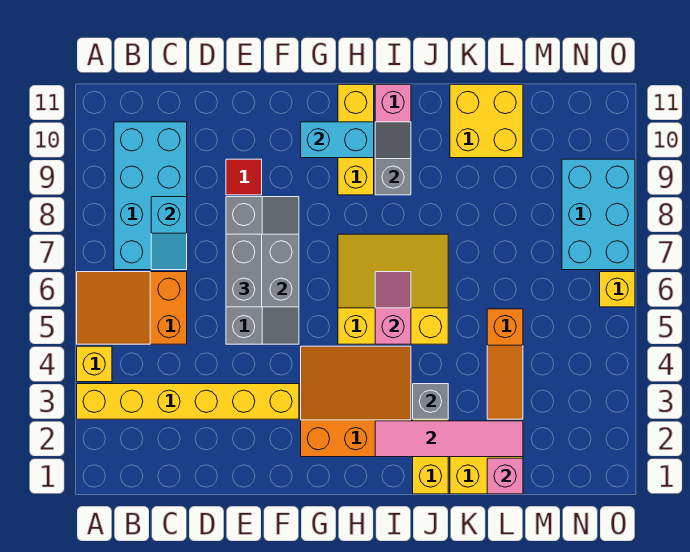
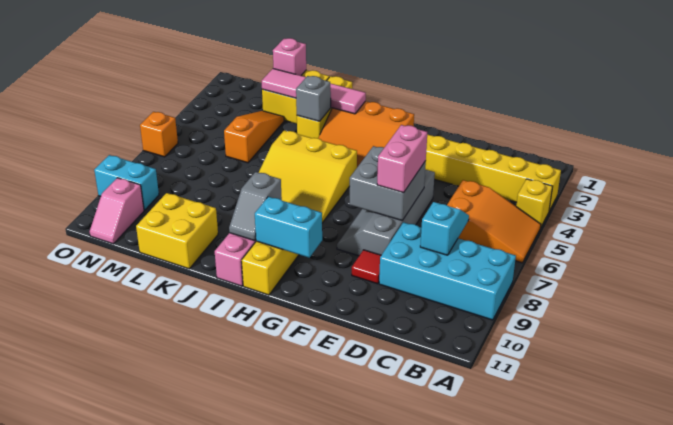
cyan 2x4 brick [114,122,187,270] -> cyan 2x4 brick turned to [379,222,516,320]
grey 1x2 brick [226,234,262,307] -> pink 1x2 brick [377,125,427,193]
pink 1x2 slope [375,272,411,344] -> pink 1x2 slope moved to [90,178,144,244]
cyan 2x3 brick [562,159,635,270] -> cyan 1x2 brick [94,155,159,210]
yellow 1x1 brick [600,272,635,307] -> orange 1x1 brick [140,112,178,157]

